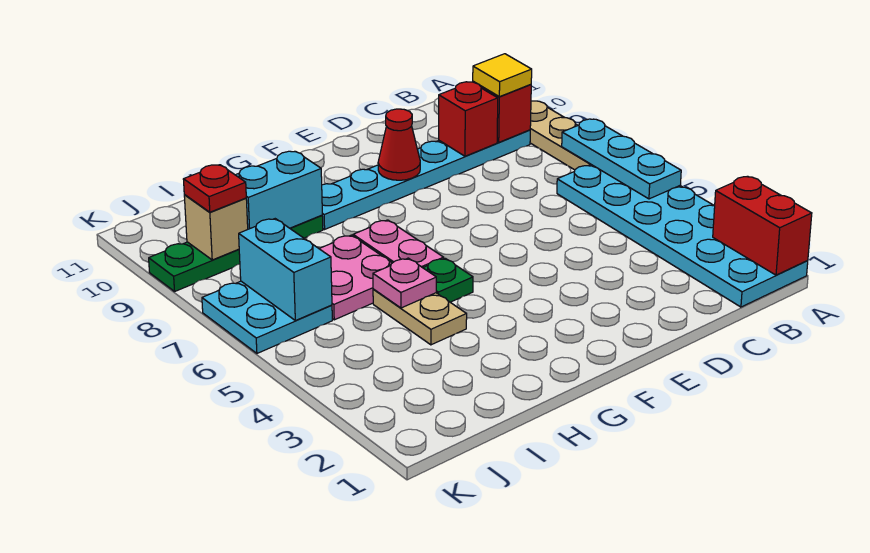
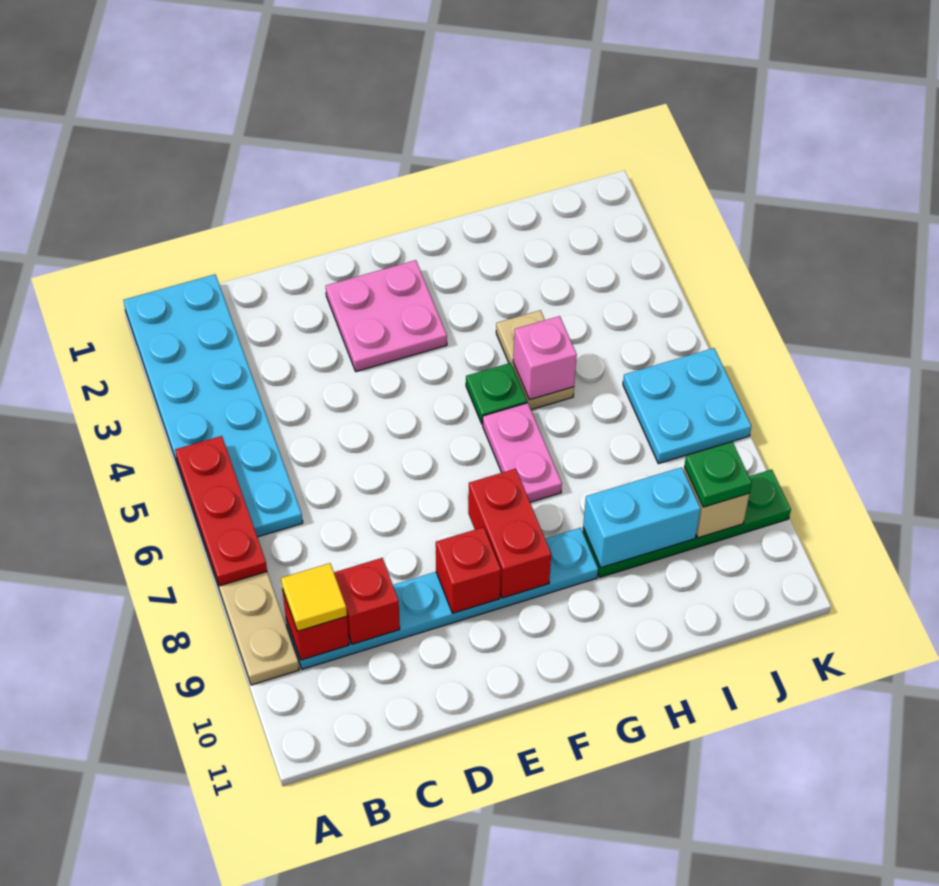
red 1x2 brick [713,176,812,275] -> red 1x2 brick moved to [468,469,551,598]
cyan 1x3 plate [562,119,681,199] -> red 1x3 plate [175,436,267,586]
red 1x1 cone [378,109,420,180] -> red 1x1 brick [436,527,501,613]
pink 1x1 plate [373,258,436,308] -> pink 1x1 brick [513,316,577,400]
pink 2x2 plate [319,235,392,320] -> pink 2x2 plate moved to [326,260,447,372]
cyan 1x2 brick [239,219,332,321] -> none
red 1x1 plate [183,165,246,212] -> green 1x1 plate [684,442,752,507]

